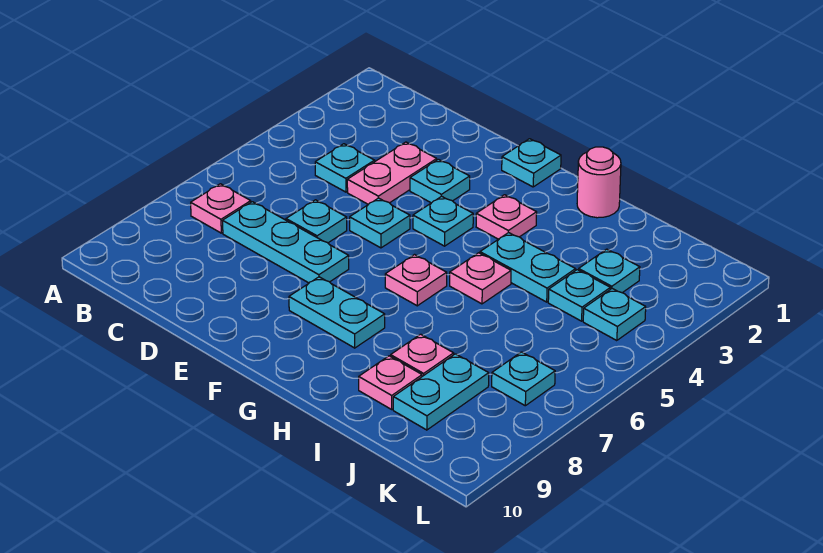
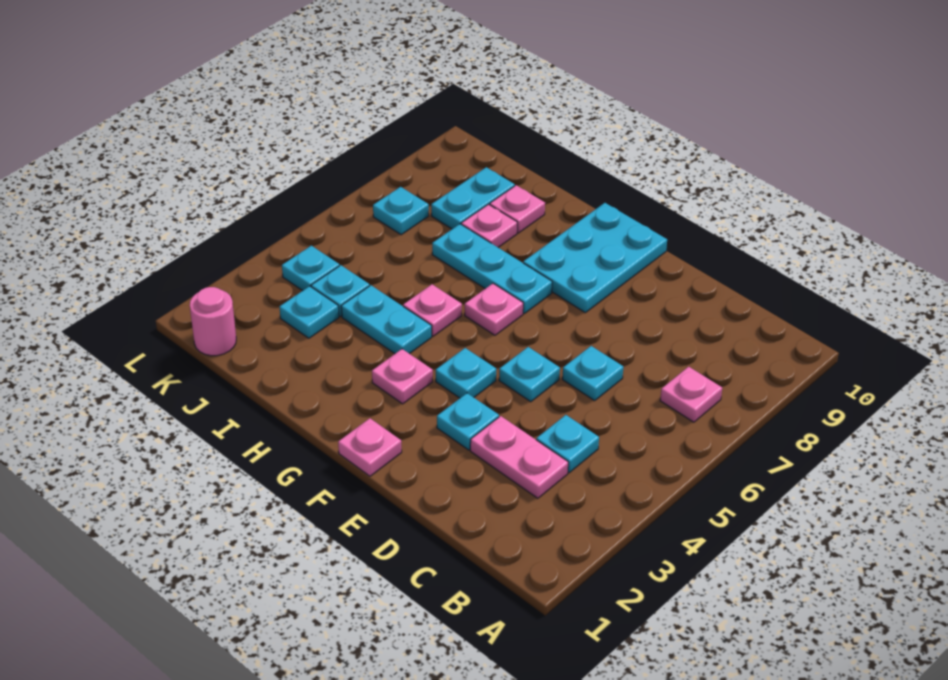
cyan 1x3 plate [223,202,349,283] -> cyan 1x3 plate moved to [432,224,552,313]
pink 1x2 plate [347,142,437,204] -> pink 1x2 plate turned to [470,416,568,498]
cyan 1x1 plate [502,139,561,187] -> pink 1x1 plate [338,418,402,476]
cyan 1x2 plate [289,277,385,348] -> cyan 2x3 plate [523,203,667,313]
pink 1x1 round brick [577,147,621,218] -> pink 1x1 round brick moved to [190,287,236,356]

